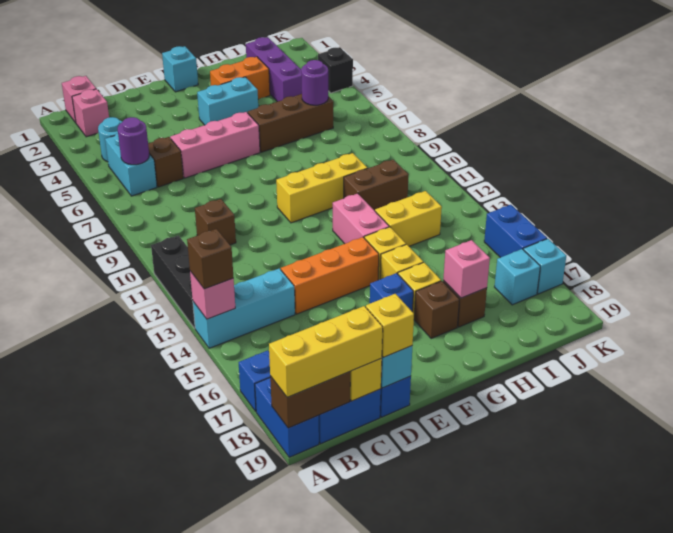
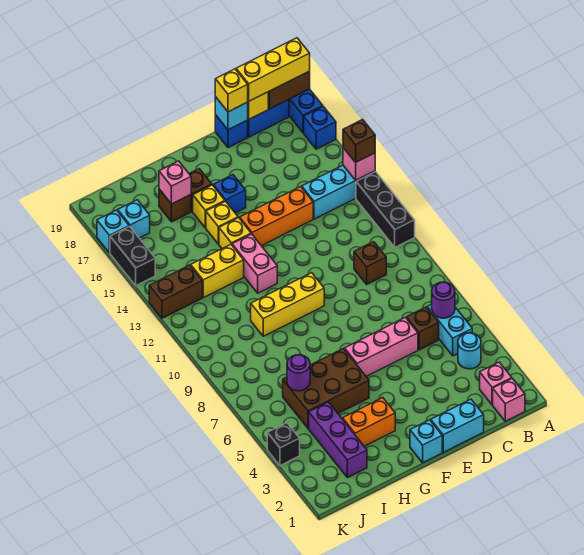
cyan 1x2 brick [197,77,258,125] -> cyan 1x2 brick moved to [431,399,484,452]
brown 1x3 brick [248,94,333,152] -> brown 2x3 brick [283,349,369,429]
brown 1x2 brick [344,159,409,211] -> brown 1x2 brick moved to [149,265,202,318]
blue 1x2 brick [484,205,547,258] -> black 1x2 brick [110,226,155,286]

